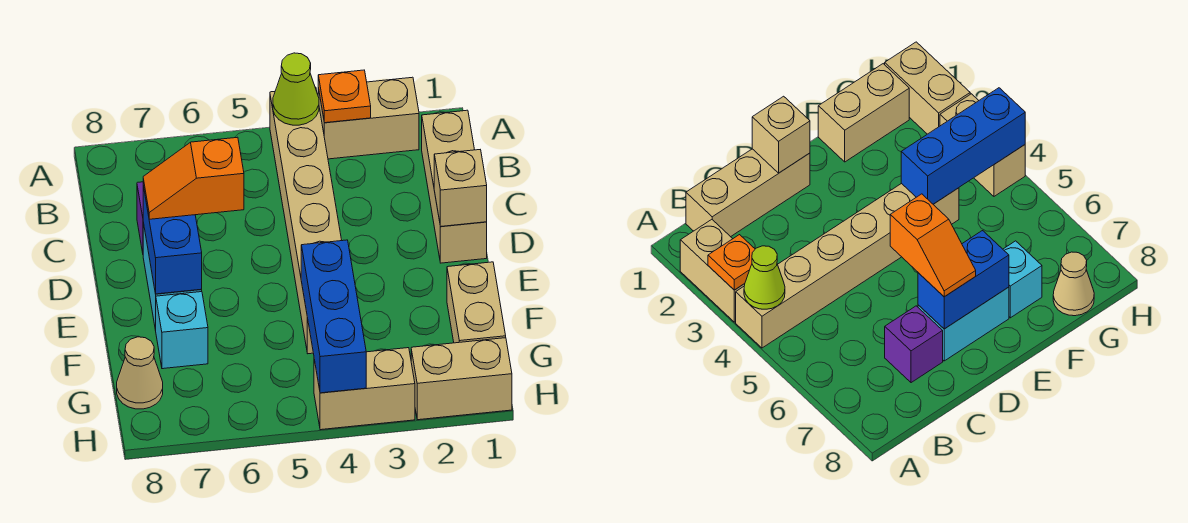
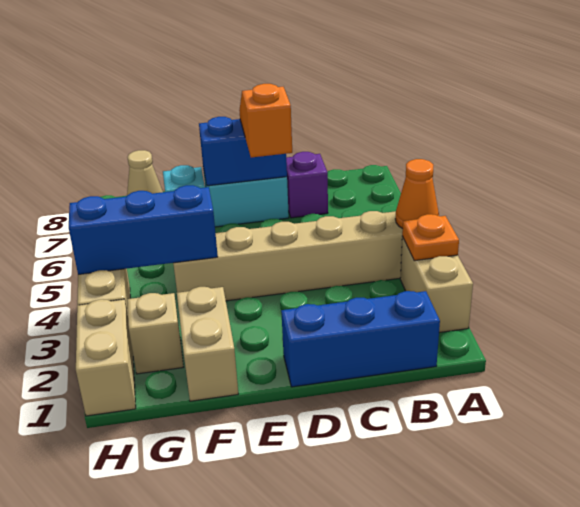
lime 1x1 cone [273,53,319,125] -> orange 1x1 cone [396,159,439,229]
tan 1x3 brick [422,110,487,263] -> blue 1x3 brick [281,291,440,387]
tan 1x1 brick [434,150,487,227] -> tan 1x1 brick moved to [127,293,183,374]
tan 1x2 brick [447,262,506,343] -> tan 1x2 brick turned to [177,287,238,401]

